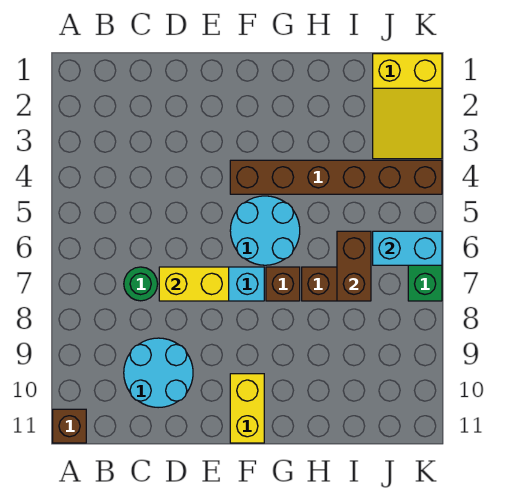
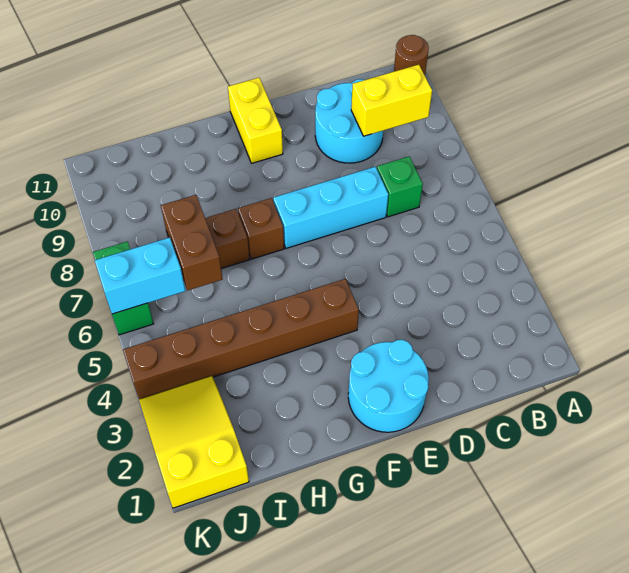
brown 1x1 brick [53,409,86,443] -> brown 1x1 round brick [394,35,429,75]
green 1x1 round brick [124,267,158,301] -> green 1x1 brick [377,157,423,217]
yellow 1x2 brick [159,267,229,301] -> yellow 1x2 brick moved to [351,65,432,136]
cyan 2x2 round brick [230,196,300,265] -> cyan 2x2 round brick moved to [348,340,429,432]

